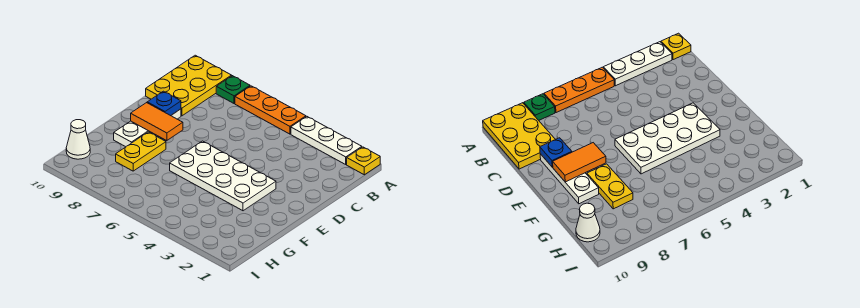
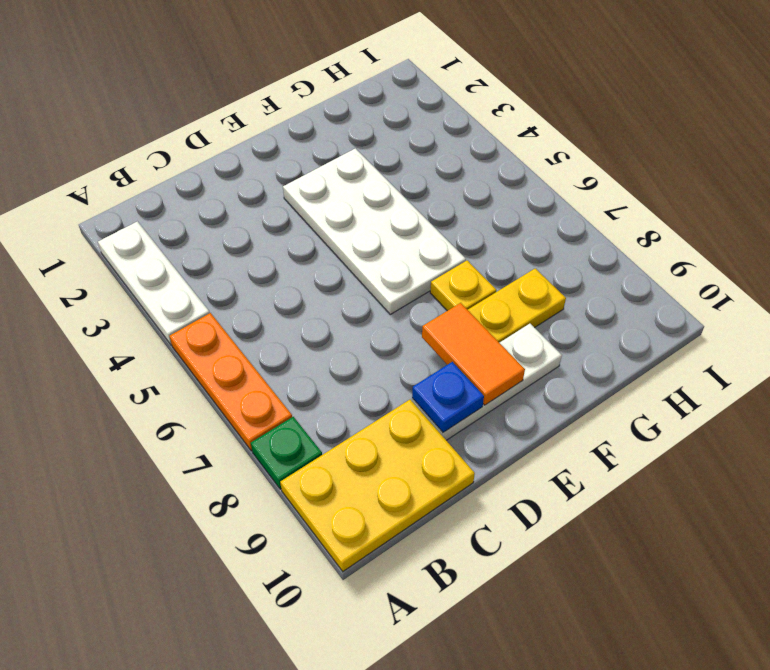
yellow 1x1 plate [347,147,380,175] -> yellow 1x1 plate moved to [430,260,496,311]
white 1x1 cone [66,120,90,159] -> none

